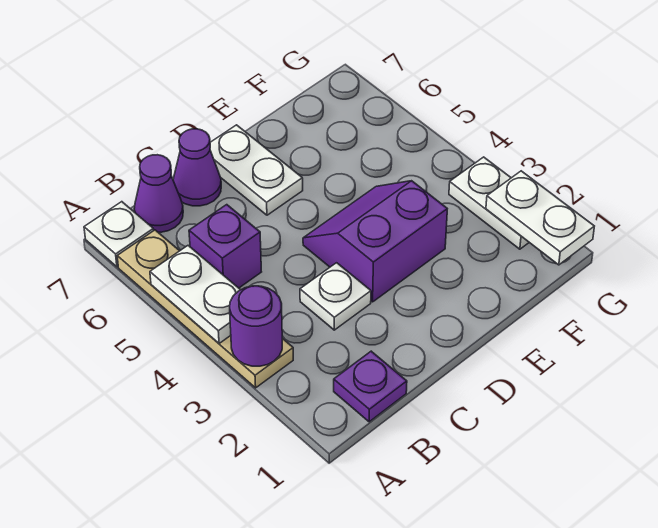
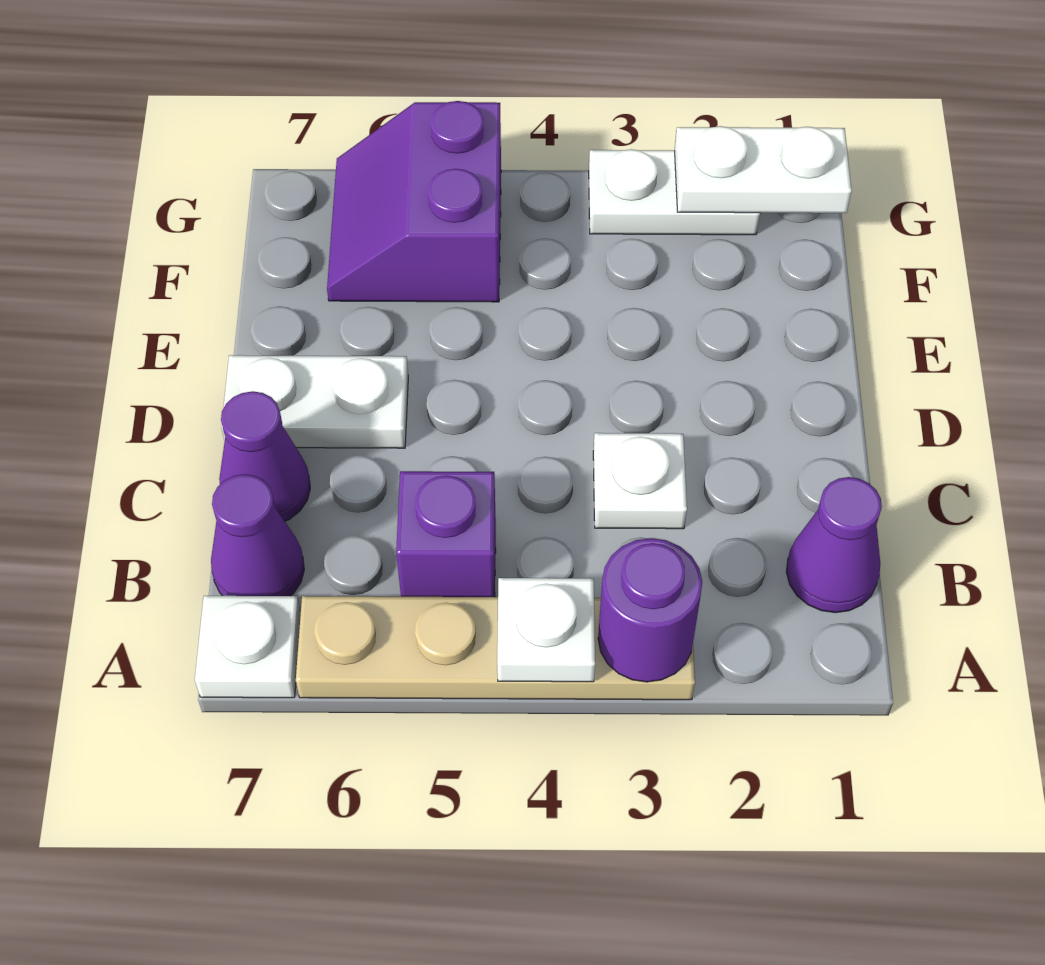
white 1x2 plate [150,246,240,344] -> white 1x1 plate [497,578,595,682]
purple 1x1 plate [334,351,407,422] -> purple 1x1 cone [787,477,882,613]
purple 2x2 slope [303,181,447,302] -> purple 2x2 slope moved to [327,101,501,302]

